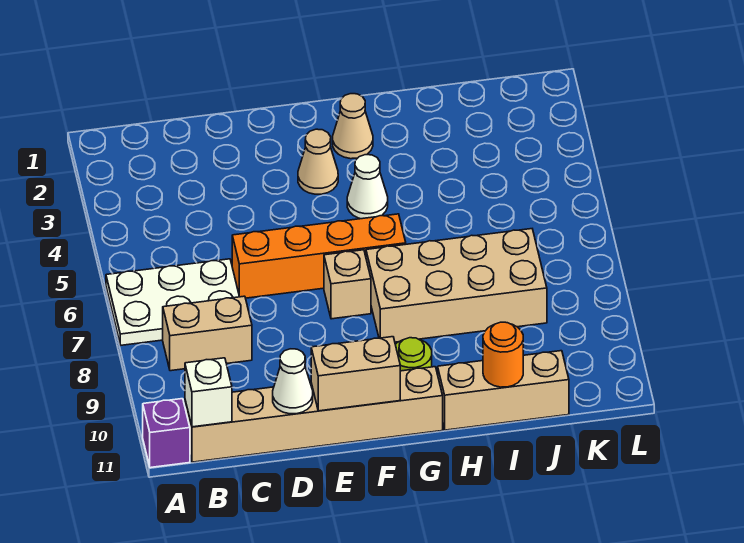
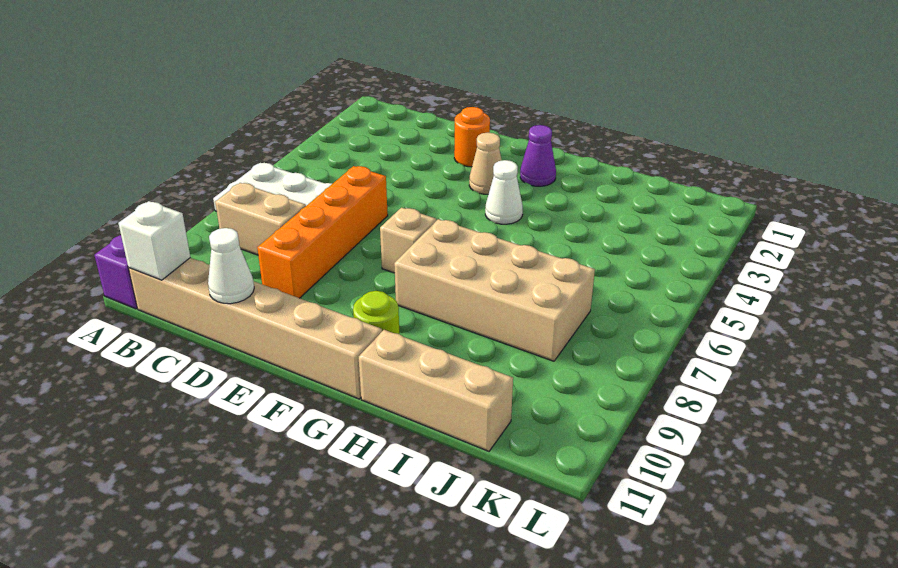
orange 1x4 brick [232,214,406,298] -> orange 1x4 brick turned to [257,166,388,298]
tan 1x2 brick [311,337,400,411] -> none
tan 1x1 cone [333,94,373,159] -> purple 1x1 cone [520,125,556,186]
orange 1x1 round brick [483,322,523,387] -> orange 1x1 round brick moved to [454,107,490,167]

